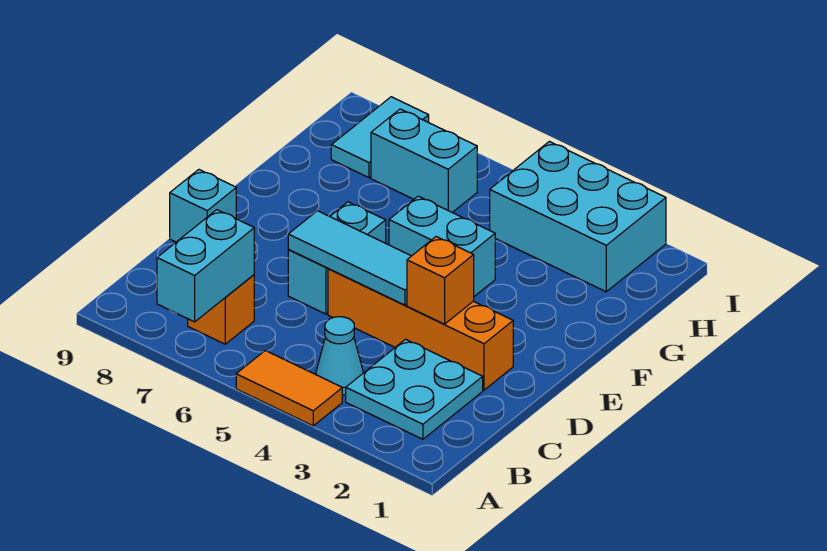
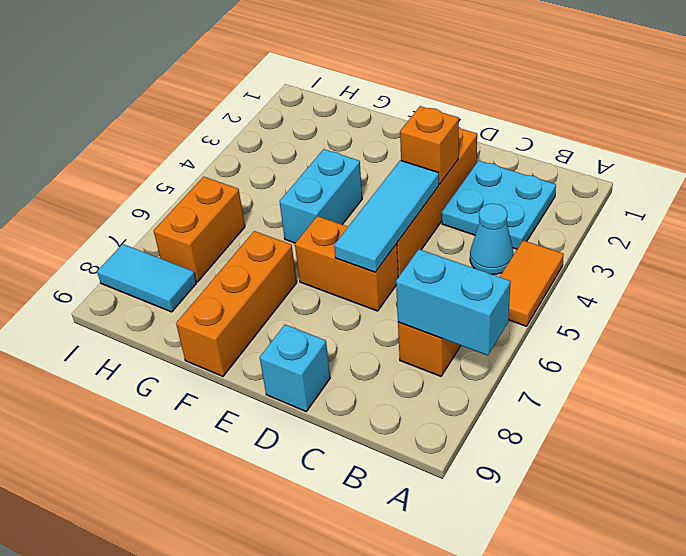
cyan 1x2 brick [288,202,386,314] -> orange 1x2 brick [295,216,398,311]
none -> orange 1x3 brick [176,231,297,376]
cyan 2x3 brick [490,141,666,292] -> none
cyan 1x2 brick [371,109,477,213] -> orange 1x2 brick [154,177,245,282]

